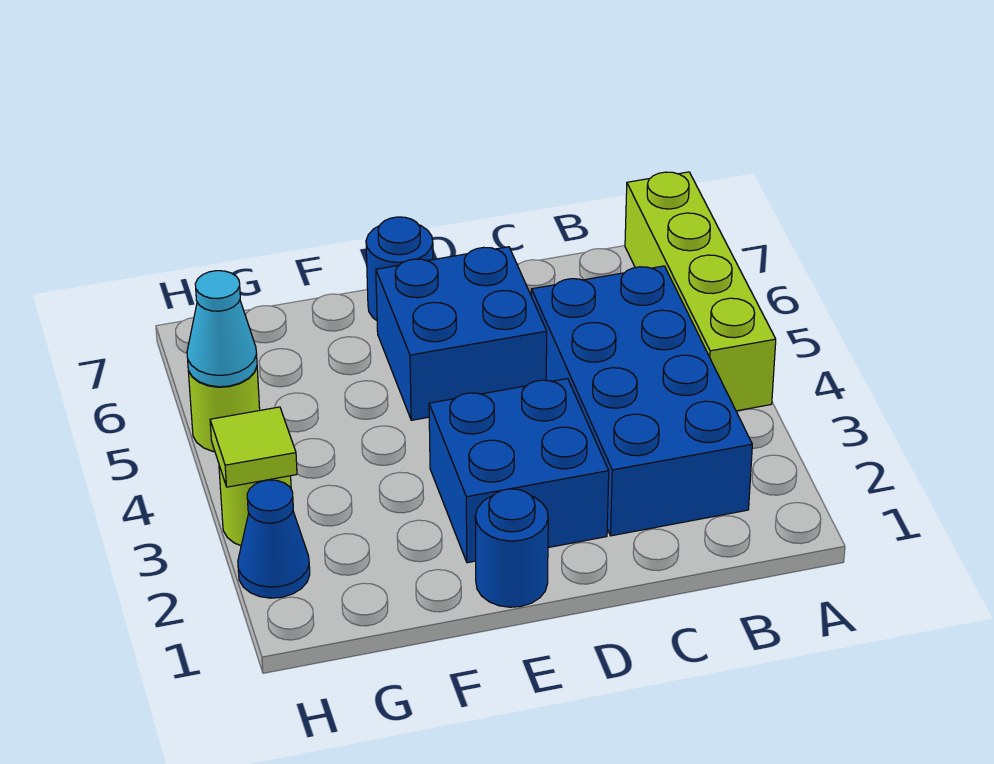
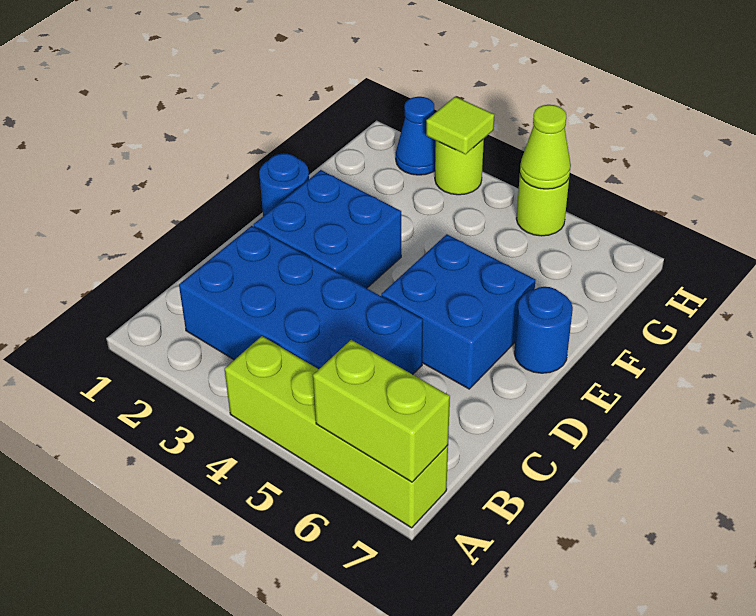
none -> lime 1x2 brick [313,340,450,482]
cyan 1x1 cone [187,271,257,387] -> lime 1x1 cone [520,105,571,189]

